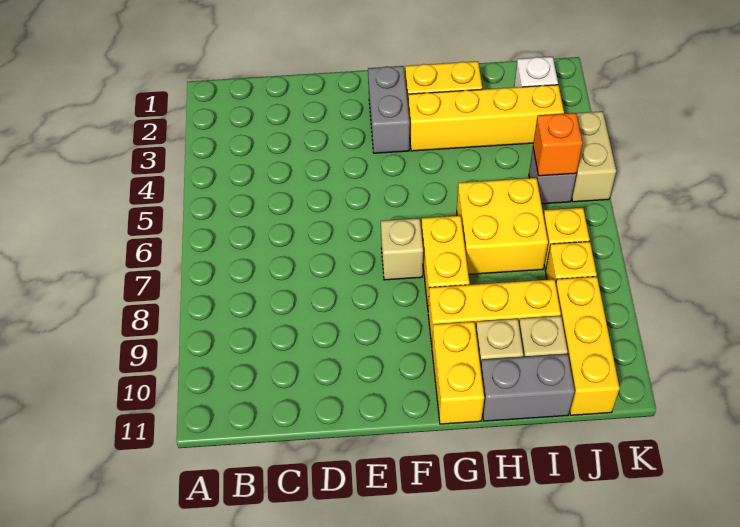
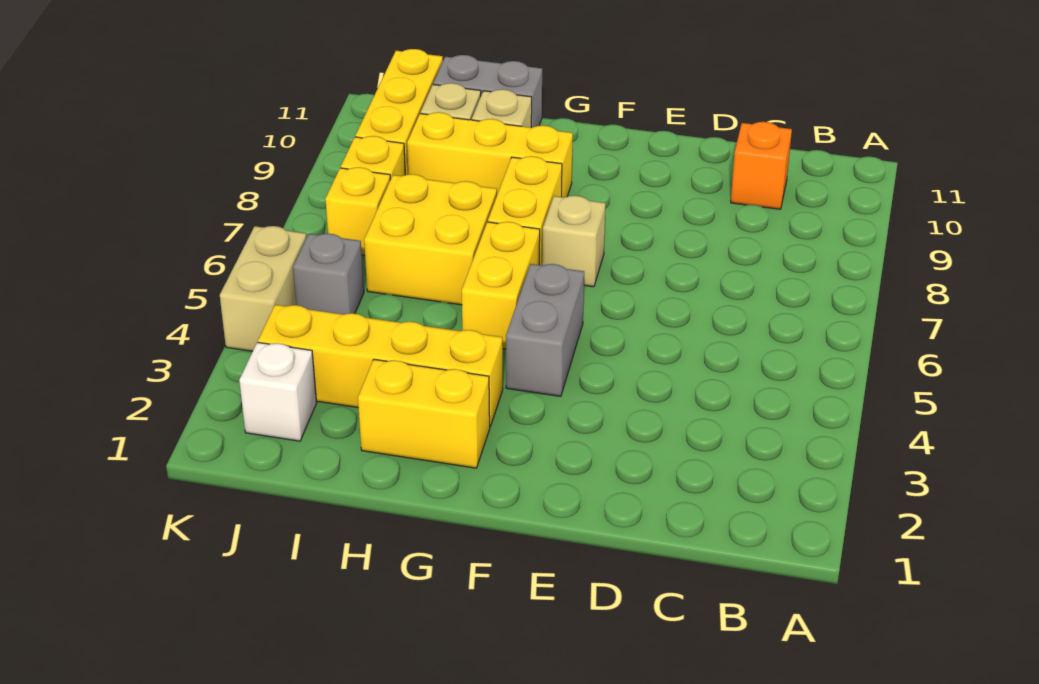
grey 1x2 brick [368,66,410,153] -> grey 1x2 brick moved to [506,264,584,396]
yellow 1x2 brick [432,322,484,424] -> yellow 1x2 brick moved to [462,222,540,349]
orange 1x1 brick [533,113,583,176] -> orange 1x1 brick moved to [731,122,792,209]

